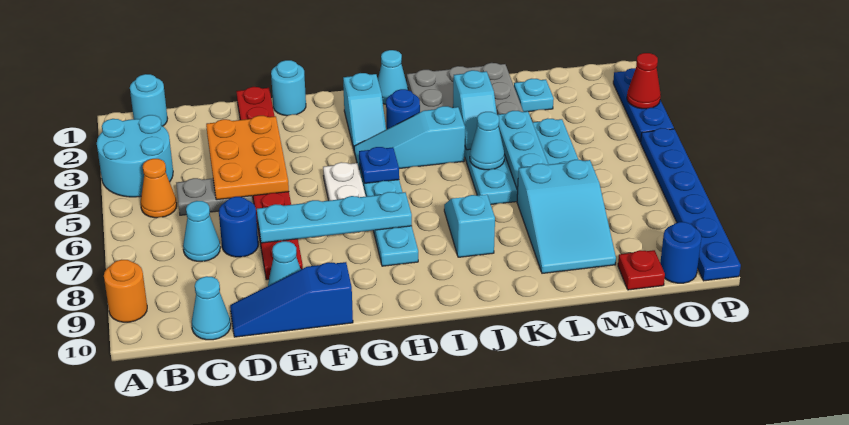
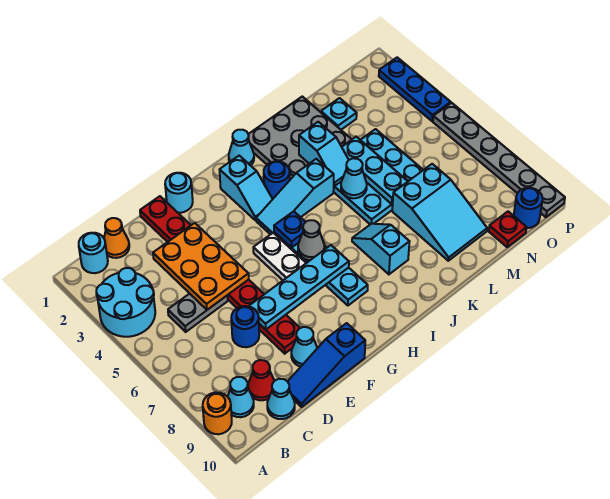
orange 1x1 cone [141,159,177,218] -> orange 1x1 cone moved to [104,218,129,258]
cyan 1x1 cone [183,201,220,261] -> cyan 1x1 cone moved to [228,377,254,417]
none -> grey 1x1 cone [298,220,324,260]
red 1x1 cone [627,53,661,109] -> red 1x1 cone moved to [248,360,274,400]
blue 1x6 plate [641,128,741,281] -> grey 1x6 plate [433,103,565,217]

